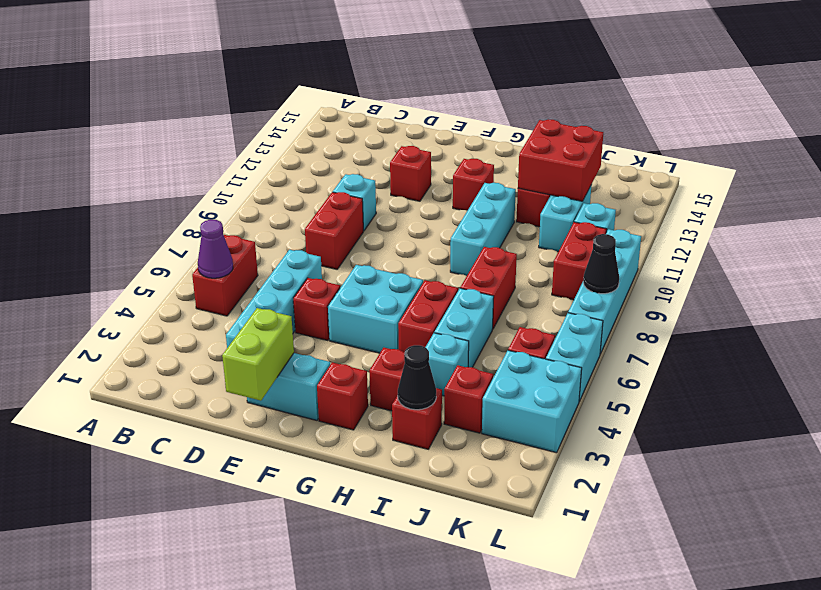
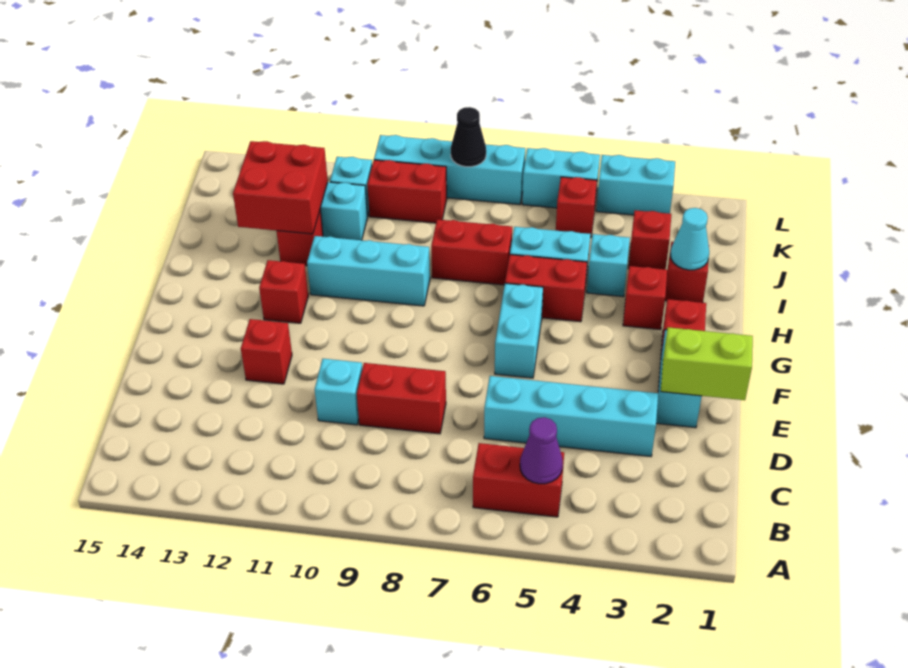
red 1x1 brick [293,278,340,341] -> none
cyan 2x2 brick [328,265,423,353] -> cyan 1x2 brick [495,283,543,378]
black 1x1 cone [398,345,436,410] -> cyan 1x1 cone [670,208,709,270]
cyan 2x2 brick [482,350,582,453] -> cyan 1x2 brick [596,155,675,215]

